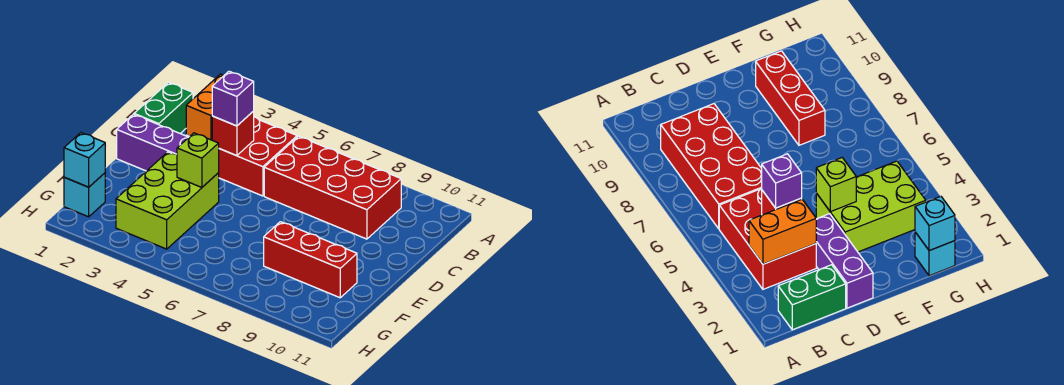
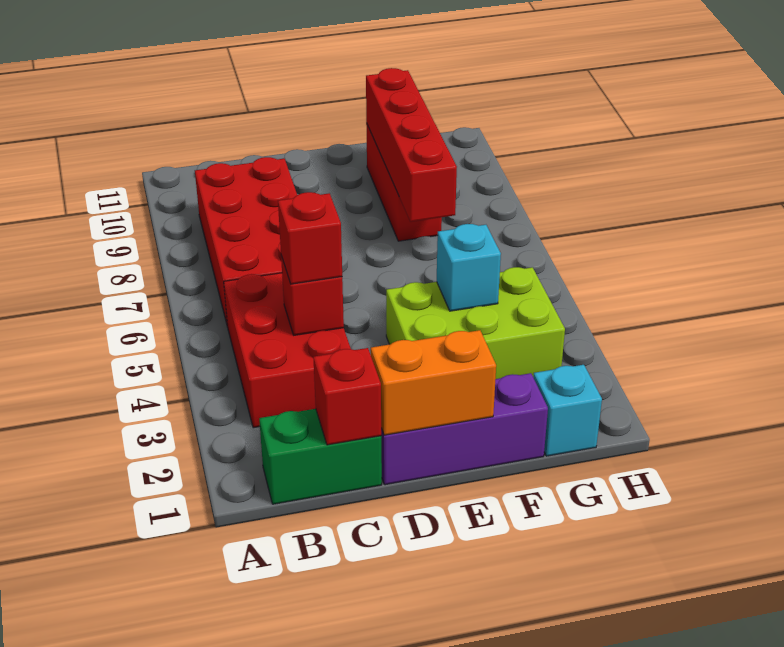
orange 1x2 brick [186,74,224,140] -> orange 1x2 brick moved to [371,330,496,435]
none -> red 1x1 brick [313,348,381,445]
purple 1x1 brick [212,71,254,126] -> red 1x1 brick [278,192,342,284]
purple 1x3 brick [117,114,189,171] -> purple 1x3 brick turned to [381,373,548,485]
lime 1x1 brick [177,133,219,187] -> none
none -> red 1x4 brick [366,68,457,222]
cyan 1x1 brick [64,133,105,187] -> cyan 1x1 brick moved to [437,224,501,311]

